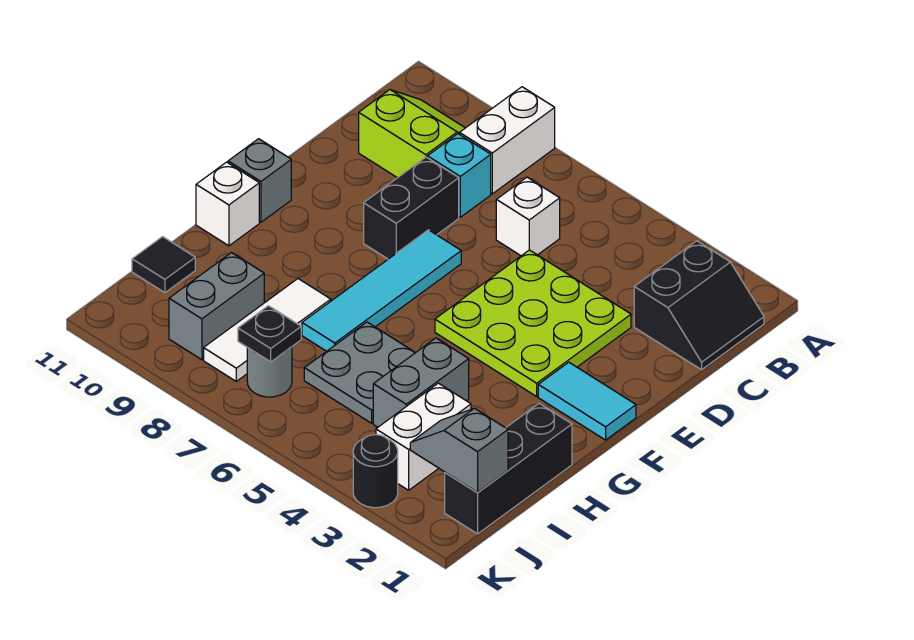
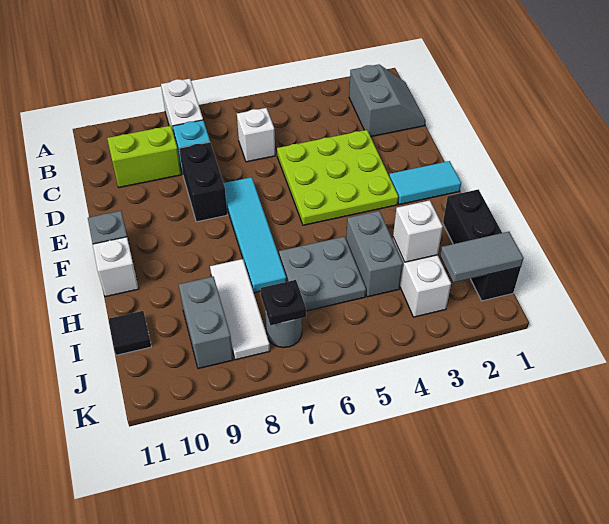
black 2x2 slope [634,241,764,370] -> grey 2x2 slope [349,64,426,137]
none -> white 1x1 brick [393,200,443,262]
grey 1x2 slope [410,408,508,492] -> grey 1x2 tile [440,232,524,283]
black 1x1 round brick [353,435,398,508] -> none

